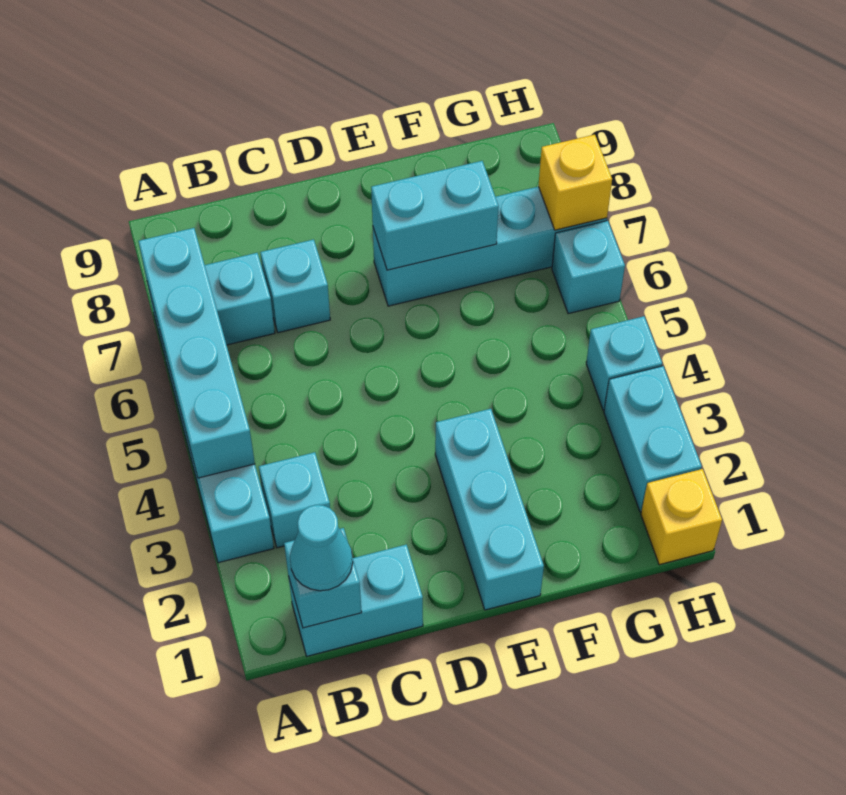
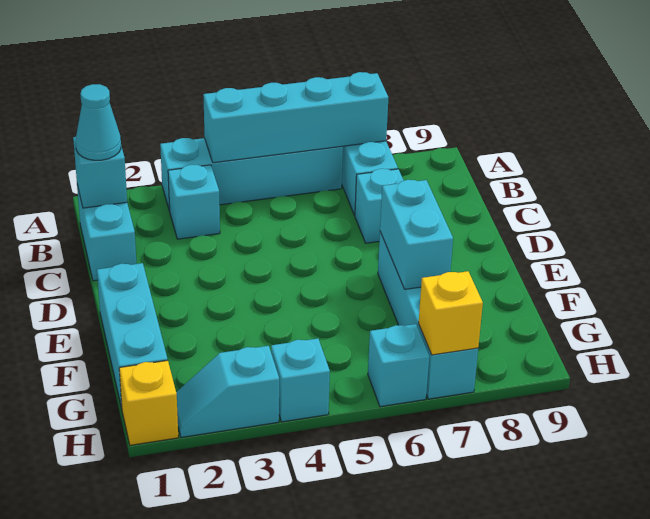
cyan 1x3 brick [435,409,544,610] -> cyan 1x3 brick turned to [97,263,168,408]
cyan 1x2 brick [604,366,702,512] -> cyan 1x2 slope [176,346,279,437]

